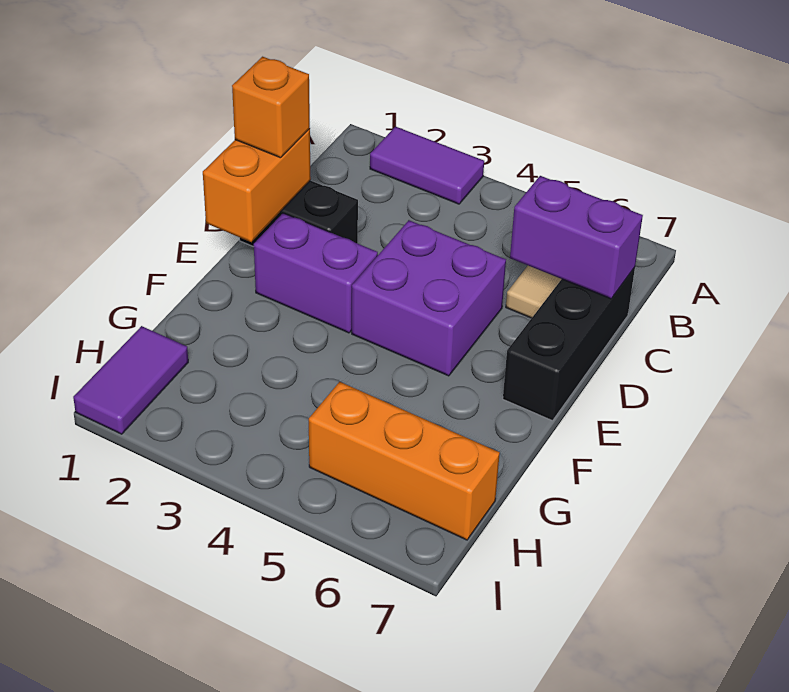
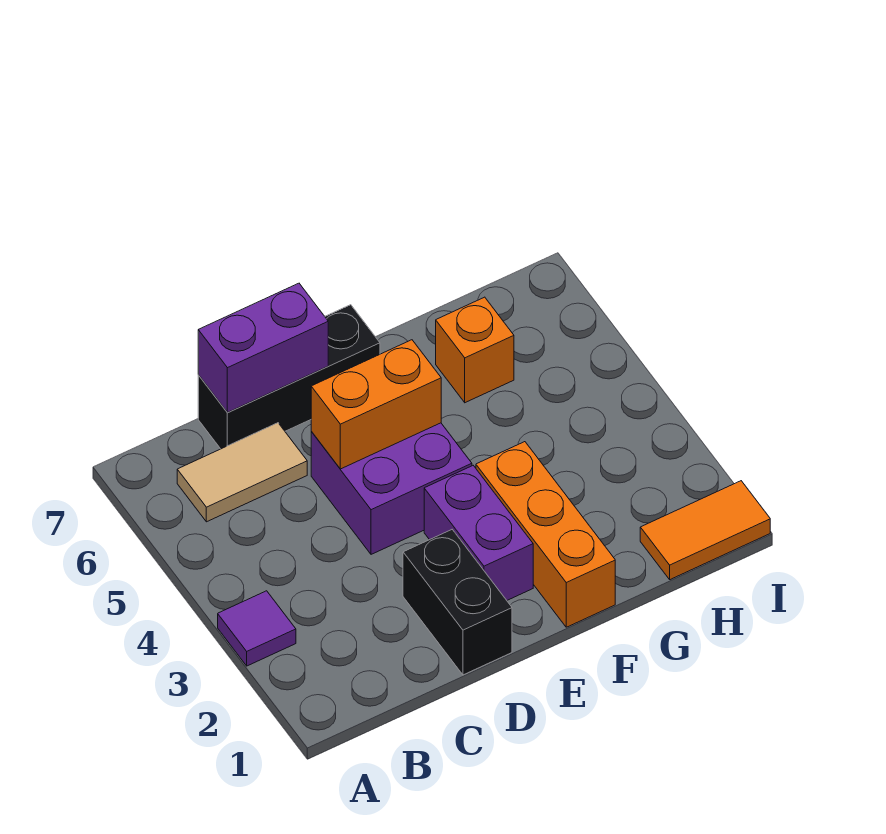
purple 1x2 tile [370,127,484,204] -> purple 1x1 tile [218,591,296,666]
purple 1x2 brick [510,176,643,299] -> purple 1x2 brick turned to [198,283,328,413]
orange 1x2 brick [203,129,311,242] -> orange 1x2 brick moved to [311,340,441,469]
orange 1x1 brick [232,57,310,158] -> orange 1x1 brick moved to [436,297,514,403]
purple 1x2 tile [73,326,188,434] -> orange 1x2 tile [640,481,770,580]
orange 1x3 brick [309,382,500,540] -> orange 1x3 brick moved to [476,442,615,627]

